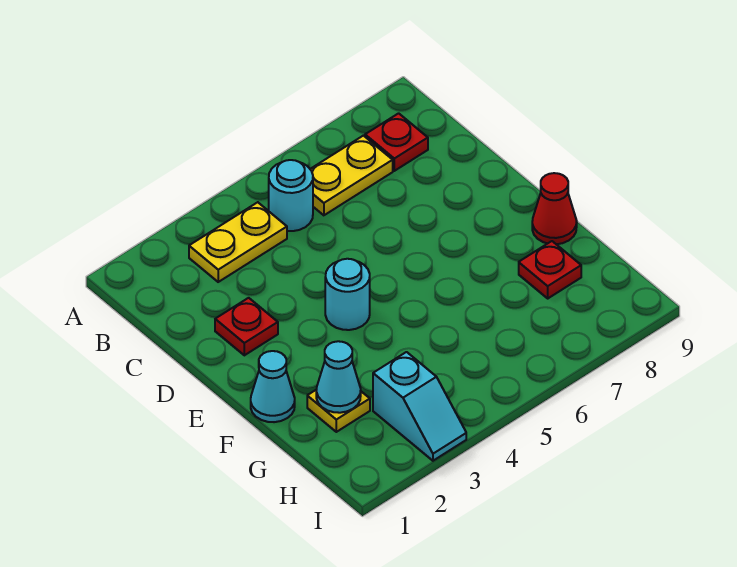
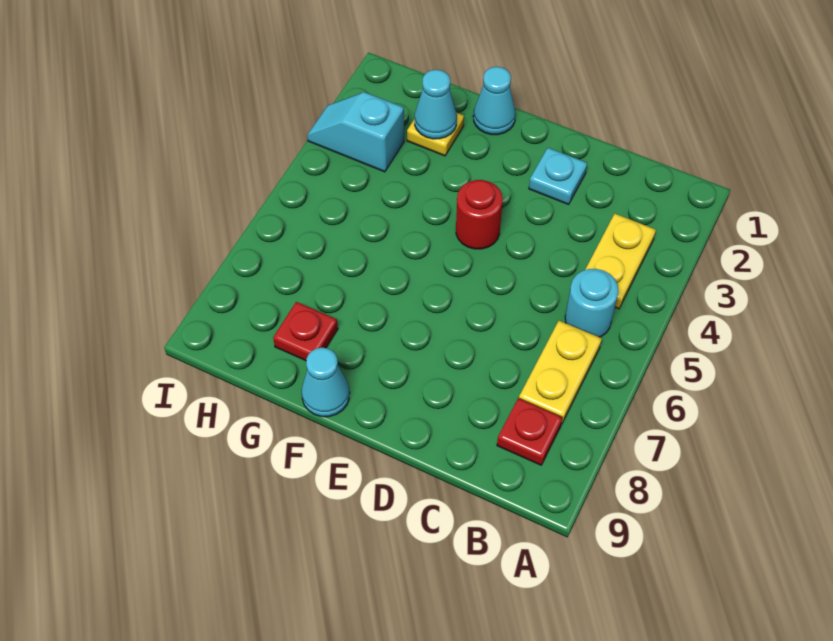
red 1x1 plate [215,298,278,355] -> cyan 1x1 plate [529,148,587,205]
cyan 1x1 round brick [325,259,370,330] -> red 1x1 round brick [456,180,503,249]
red 1x1 cone [532,173,577,244] -> cyan 1x1 cone [302,348,350,417]

